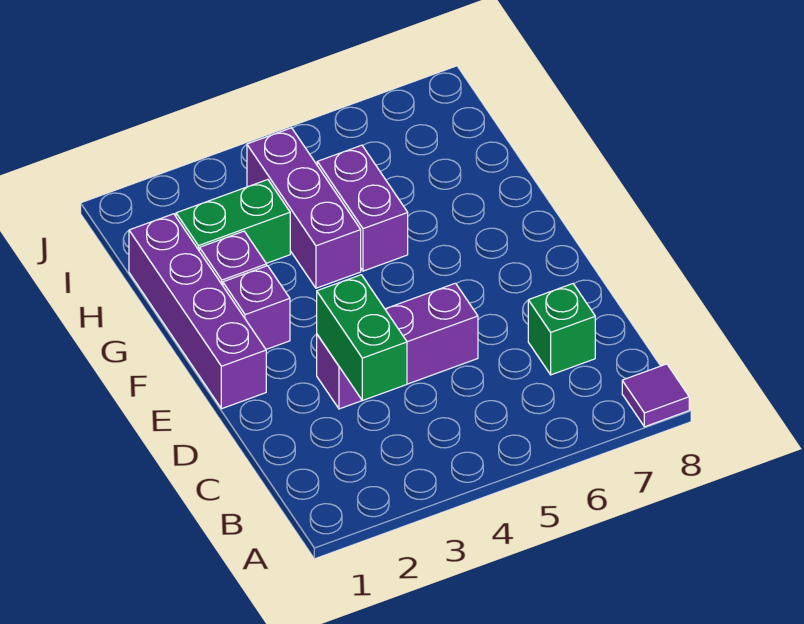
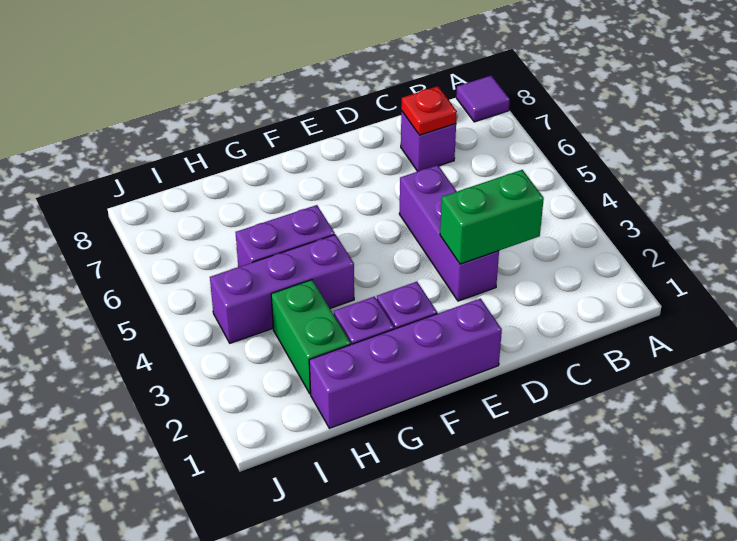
green 1x1 brick [528,284,595,375] -> purple 1x1 brick [401,111,456,171]
none -> red 1x1 plate [401,86,457,135]

